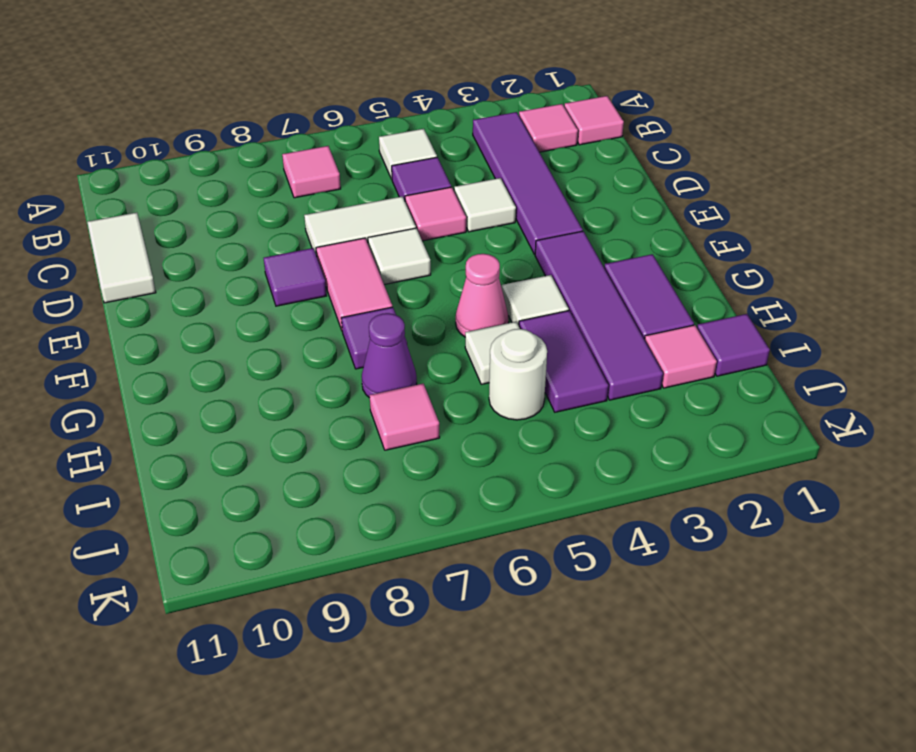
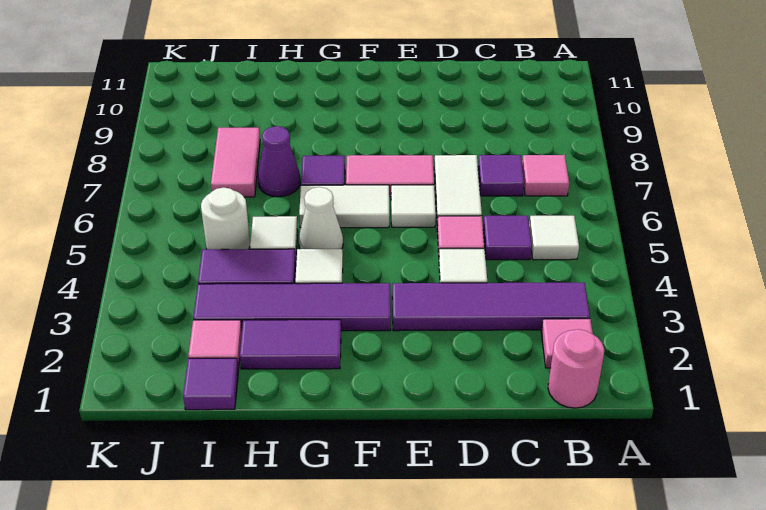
pink 1x1 tile [564,96,624,145] -> pink 1x1 round brick [548,329,604,408]
white 1x2 tile [87,212,156,303] -> white 1x2 tile moved to [299,185,389,228]
purple 1x1 tile [264,248,326,306] -> purple 1x1 tile moved to [478,155,524,196]
pink 1x1 cone [456,254,508,337] -> white 1x1 cone [299,187,343,249]
pink 1x1 tile [370,384,440,450] -> pink 1x2 tile [211,128,260,197]

